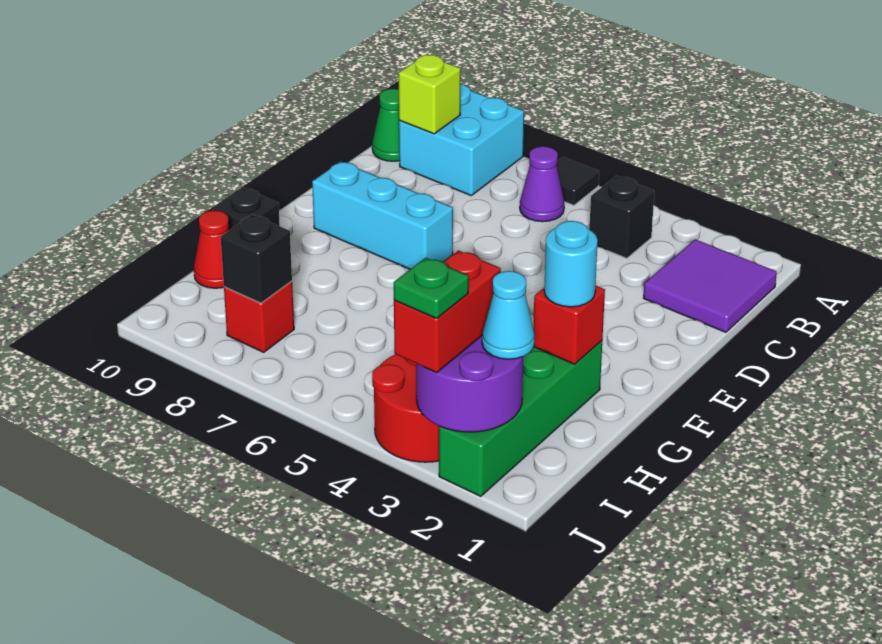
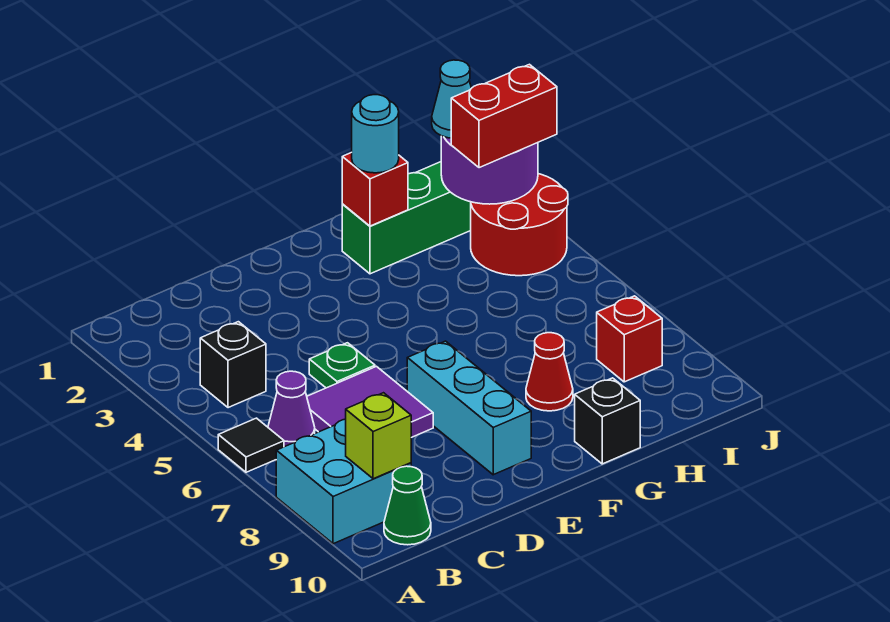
purple 2x2 tile [644,239,777,332] -> purple 2x2 tile moved to [307,366,433,438]
red 1x1 cone [194,210,229,288] -> red 1x1 cone moved to [526,333,573,411]
black 1x1 brick [221,215,292,303] -> none
green 1x1 plate [394,258,469,319] -> green 1x1 plate moved to [309,343,375,388]

